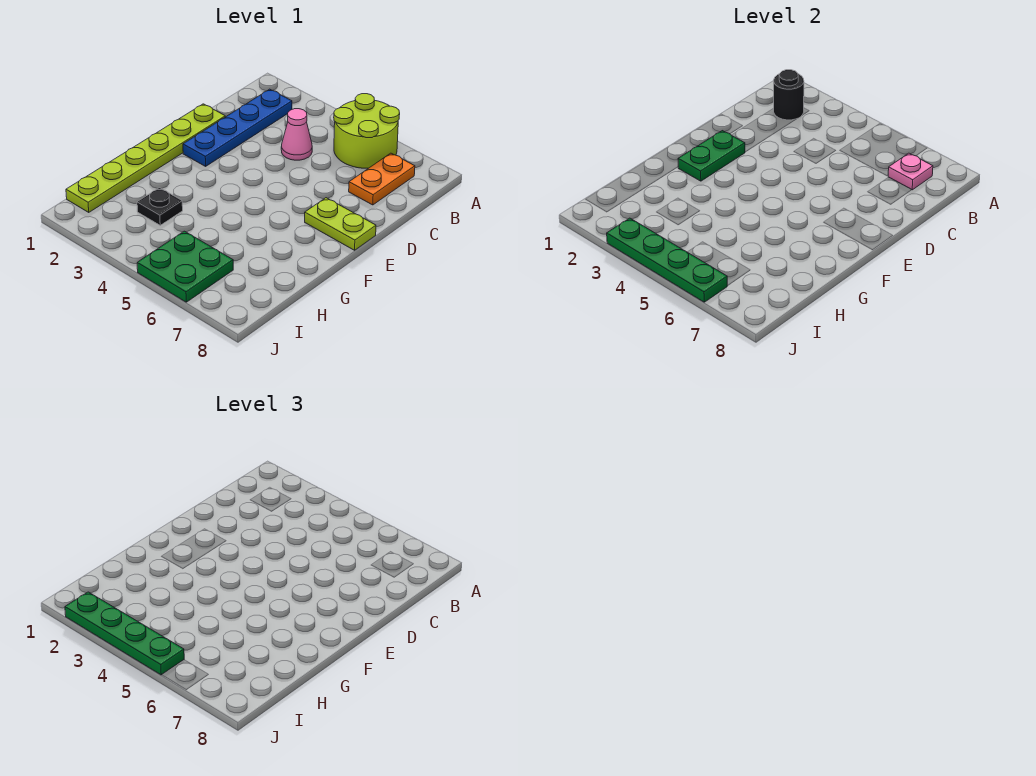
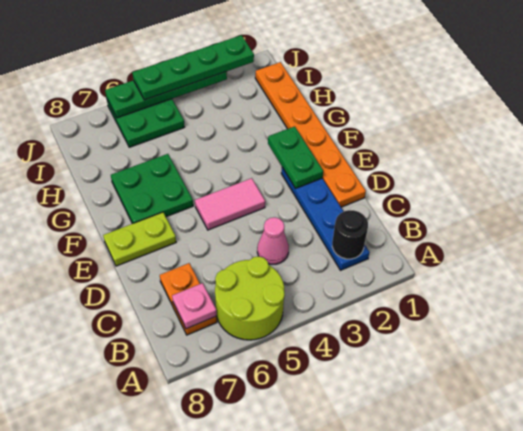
lime 1x6 plate [66,104,225,212] -> orange 1x6 plate [255,62,366,207]
none -> pink 1x2 tile [195,178,265,230]
none -> green 2x2 plate [111,154,193,224]
black 1x1 plate [137,188,183,225] -> none

